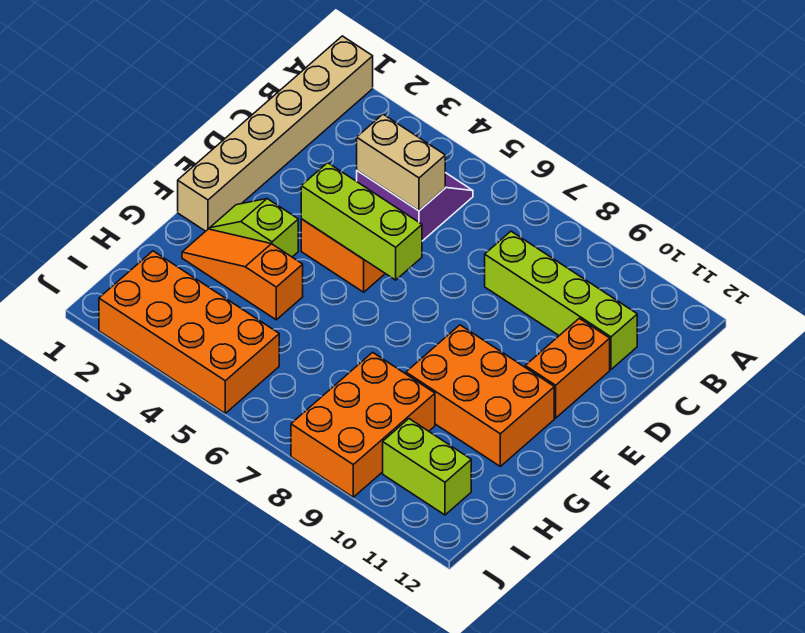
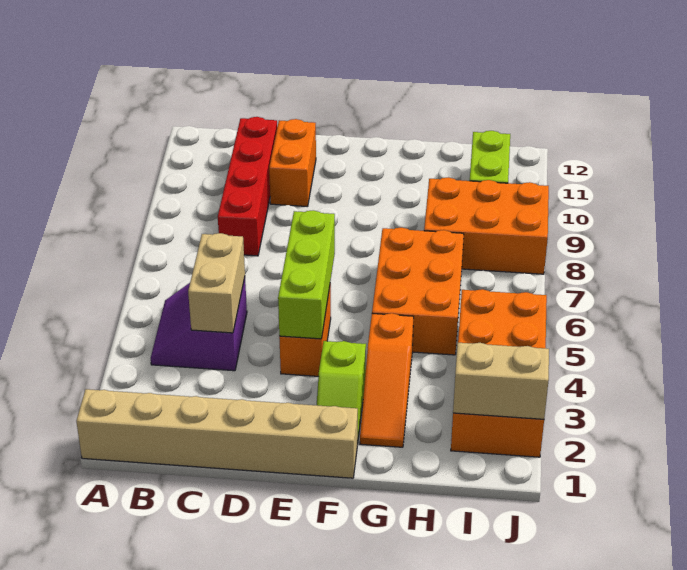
lime 1x4 brick [485,231,637,369] -> red 1x4 brick [218,117,277,256]
orange 1x2 brick [525,318,610,418] -> orange 1x2 brick turned to [269,119,316,207]
orange 2x3 brick [406,325,554,466] -> orange 2x3 brick moved to [372,228,464,355]
none -> tan 1x2 brick [453,343,549,419]

